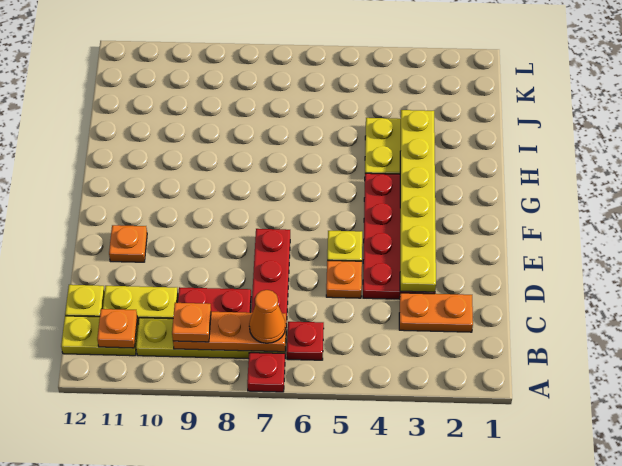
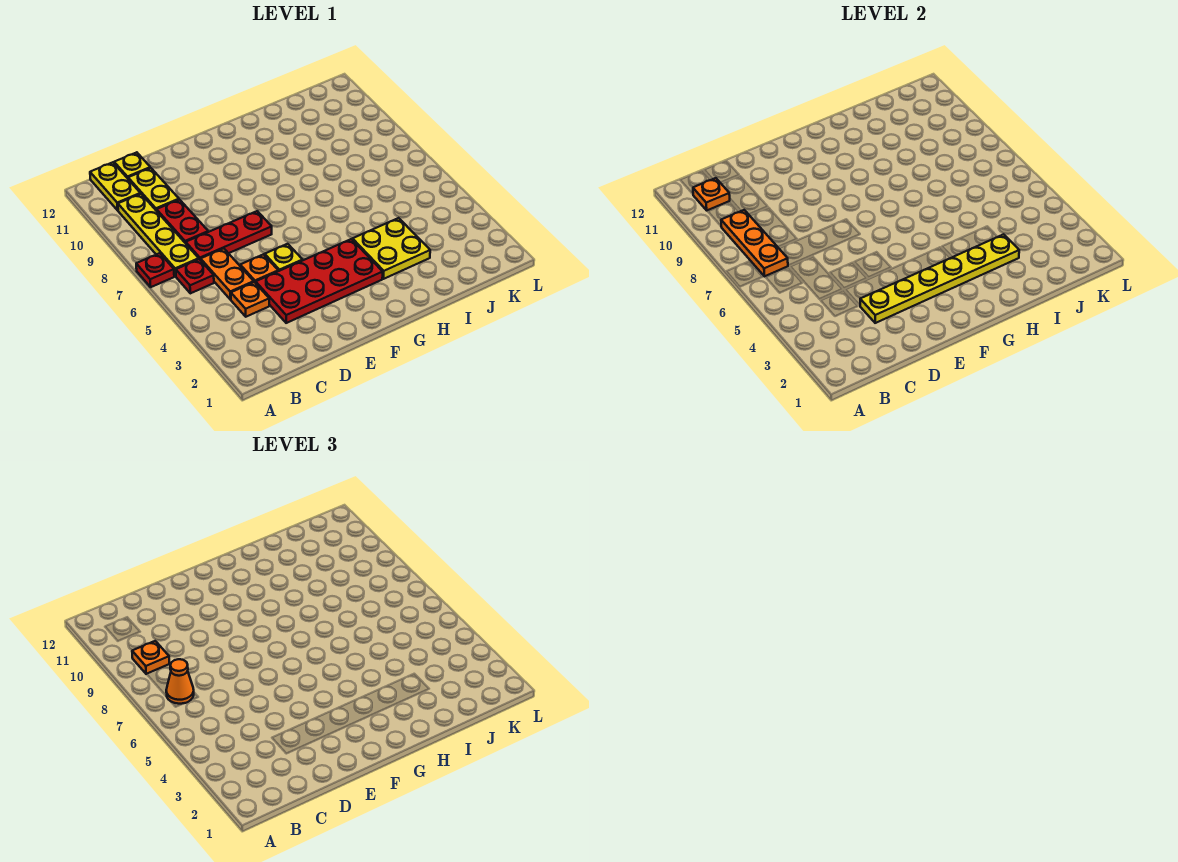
orange 1x2 plate [399,293,473,332] -> orange 1x2 plate moved to [201,249,254,299]
orange 1x1 plate [109,225,147,262] -> orange 1x1 plate moved to [231,282,269,317]

